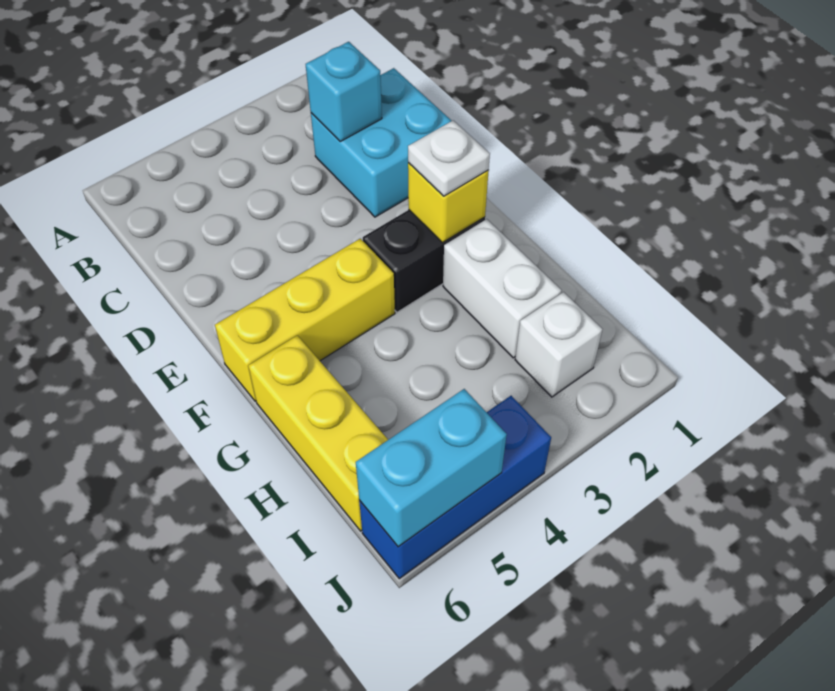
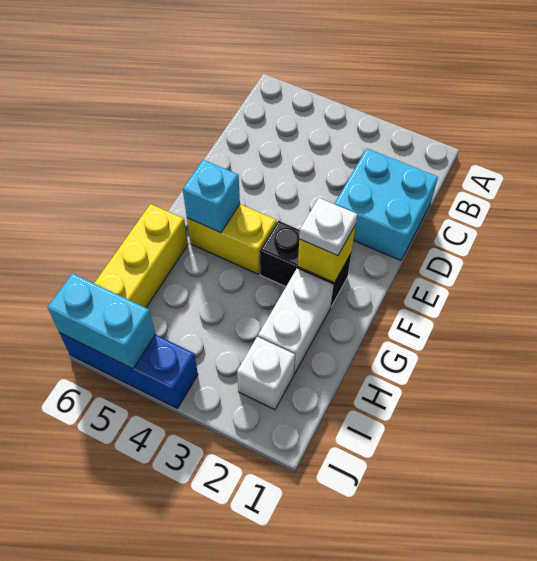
cyan 1x1 brick [306,42,382,141] -> cyan 1x1 brick moved to [183,160,240,233]
yellow 1x3 brick [215,239,395,401] -> yellow 1x2 brick [187,204,276,274]

